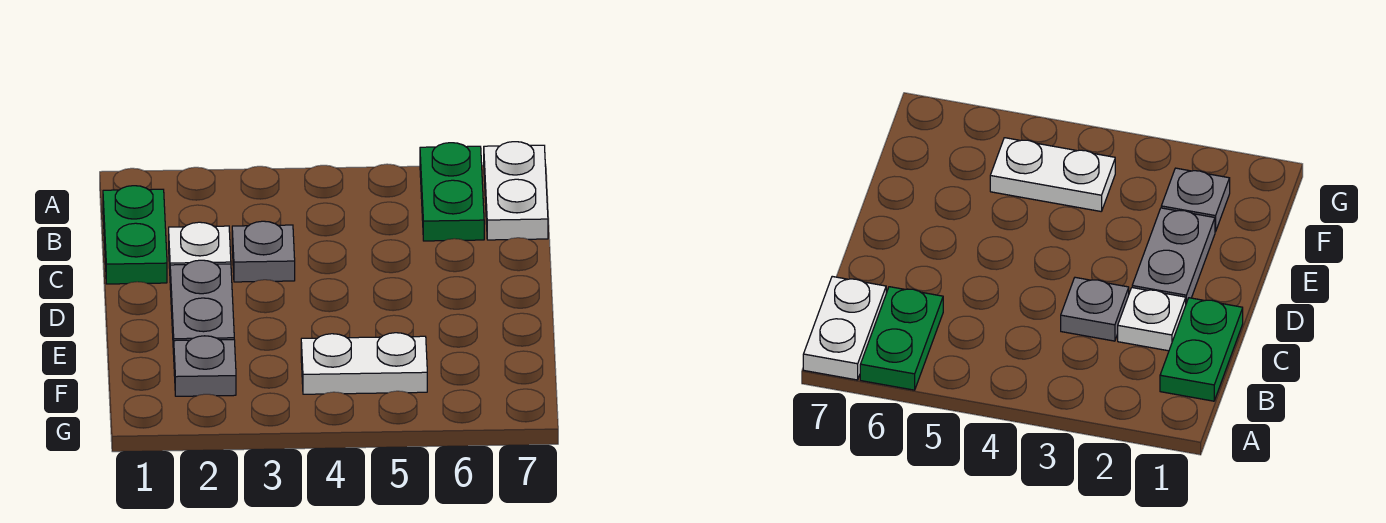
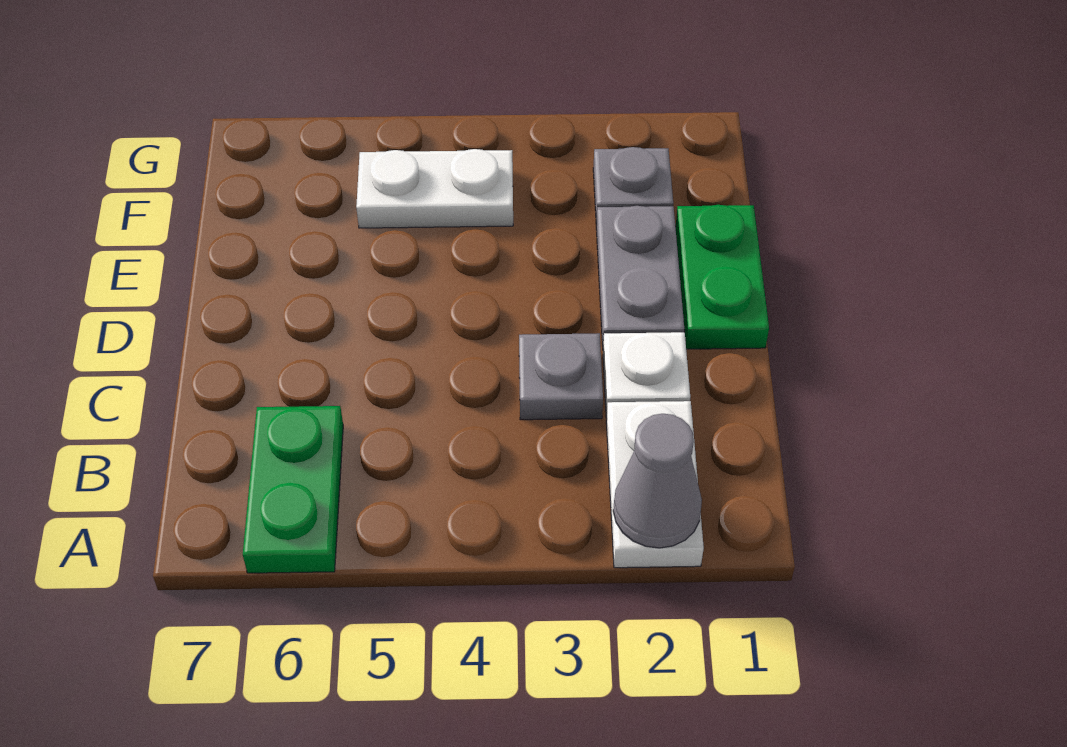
none -> grey 1x1 cone [613,414,702,548]
white 1x2 plate [484,142,548,240] -> white 1x2 plate moved to [606,401,704,568]
green 1x2 plate [103,186,167,284] -> green 1x2 plate moved to [675,205,769,349]

